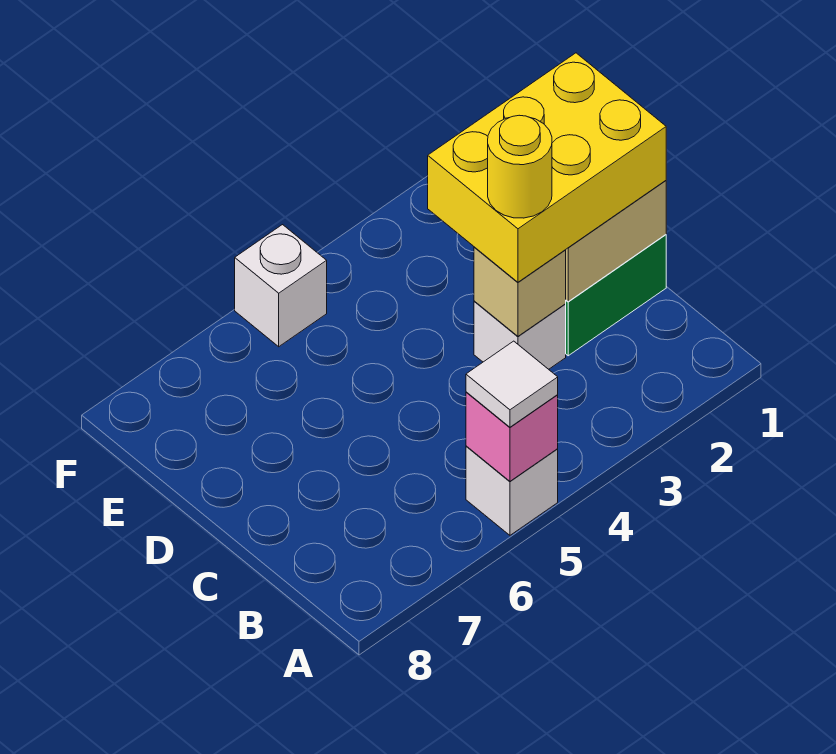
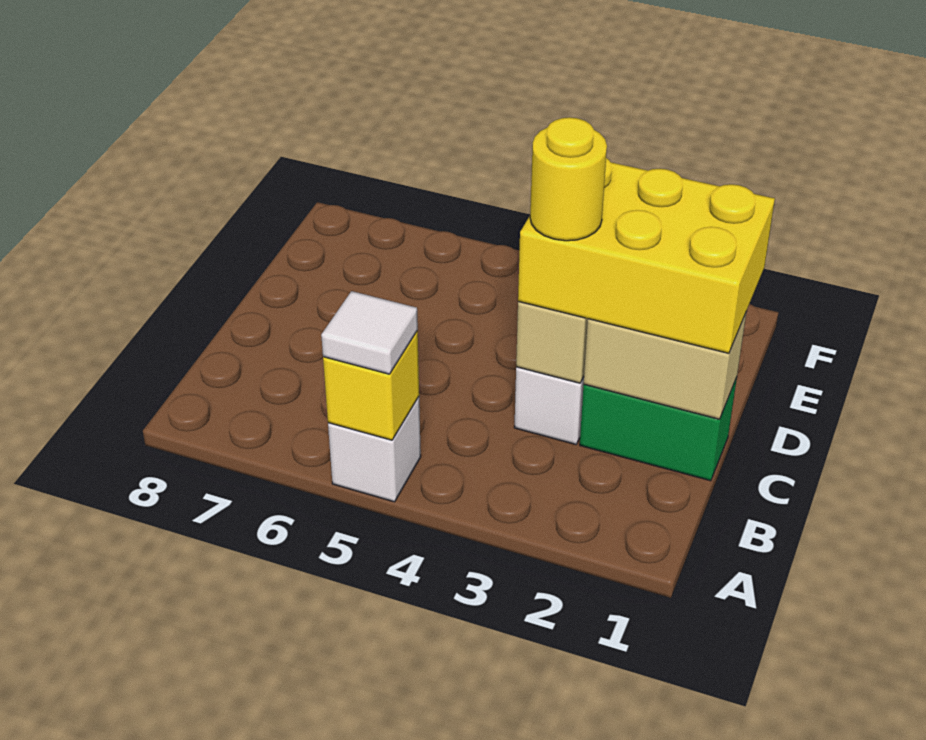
pink 1x1 brick [466,392,558,481] -> yellow 1x1 brick [323,331,419,440]
white 1x1 brick [235,225,327,347] -> none

